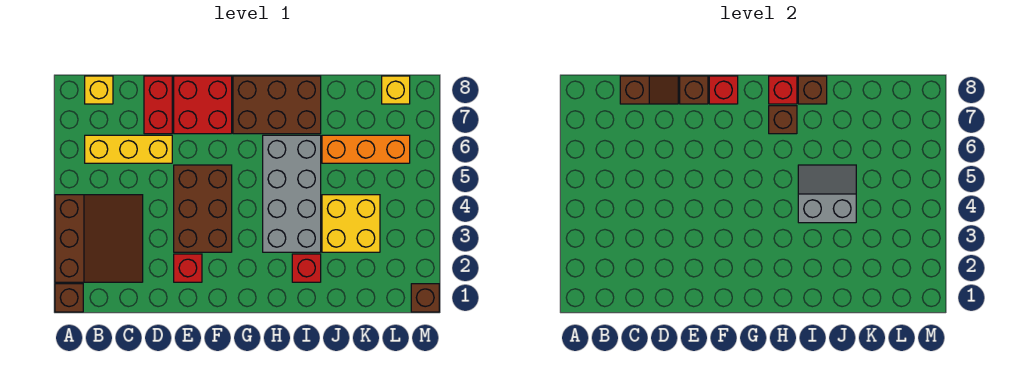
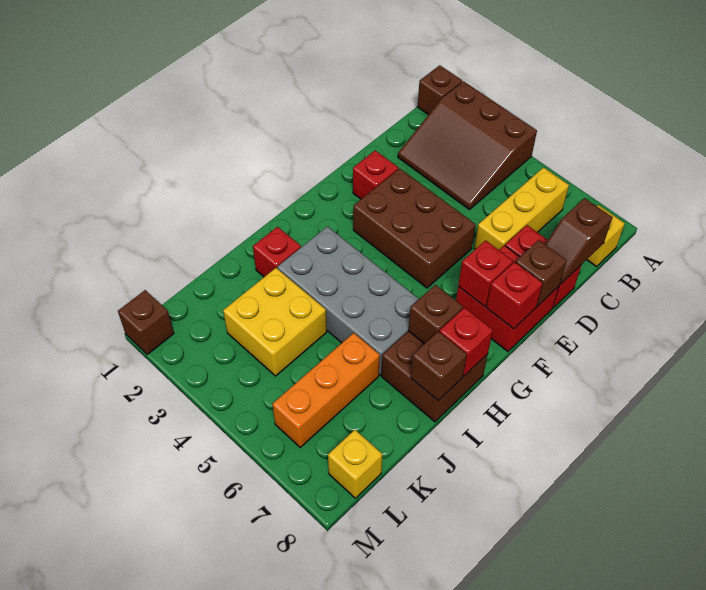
none -> red 1x1 brick [458,240,513,307]
brown 2x3 brick [233,76,321,134] -> brown 2x2 brick [381,331,488,422]
grey 2x2 slope [798,165,856,223] -> none

